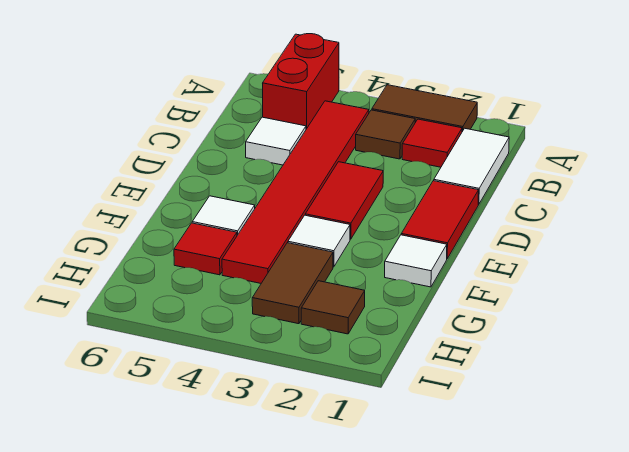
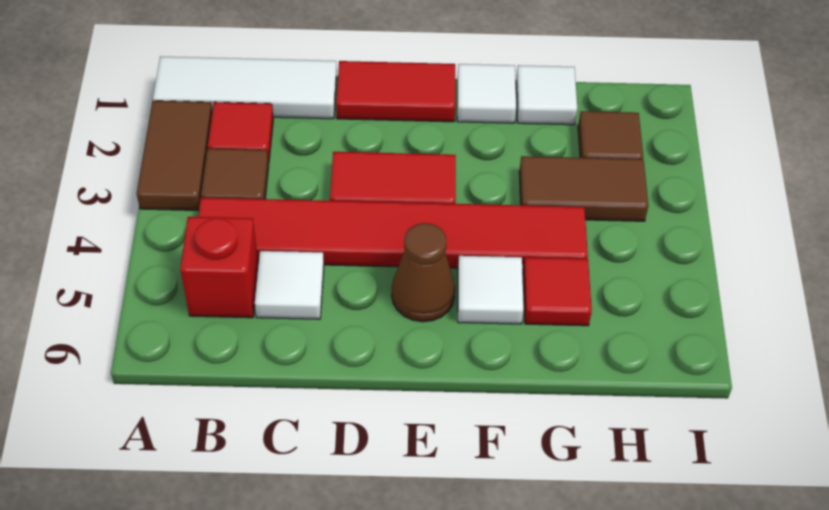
red 1x2 brick [263,34,339,129] -> red 1x1 brick [180,217,258,318]
white 1x2 tile [434,128,509,204] -> white 1x3 tile [153,57,337,119]
none -> brown 1x1 cone [392,223,455,322]
white 1x1 tile [288,215,350,267] -> white 1x1 tile moved to [516,65,577,125]

